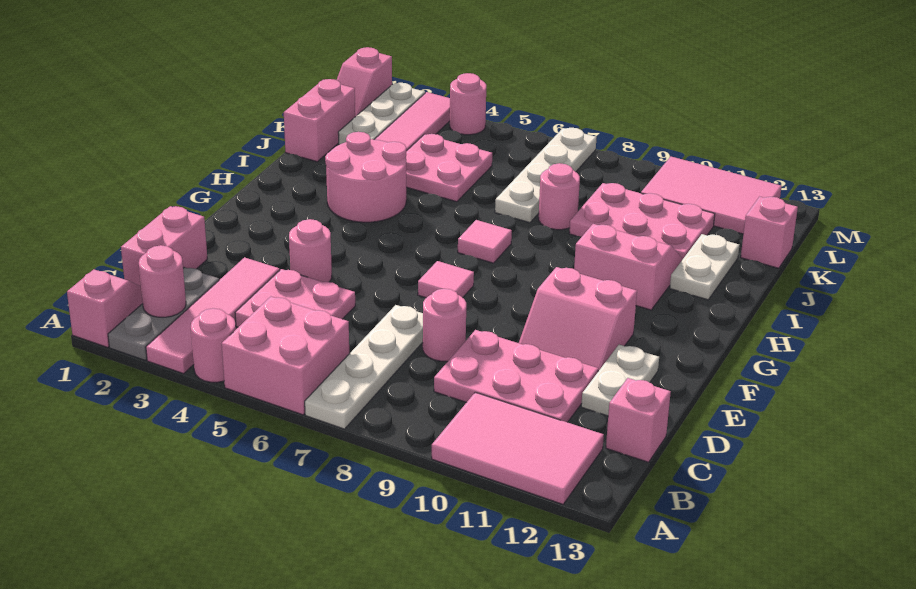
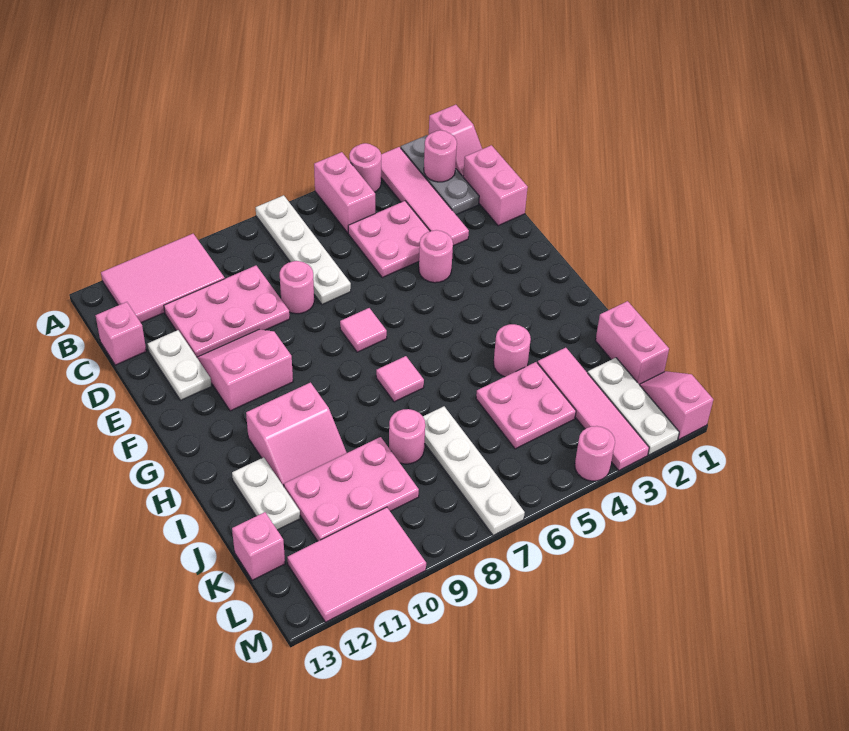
pink 2x2 brick [222,297,349,415] -> pink 1x2 brick [314,152,375,233]
pink 2x2 round brick [325,132,406,222] -> pink 1x1 round brick [494,324,531,377]

